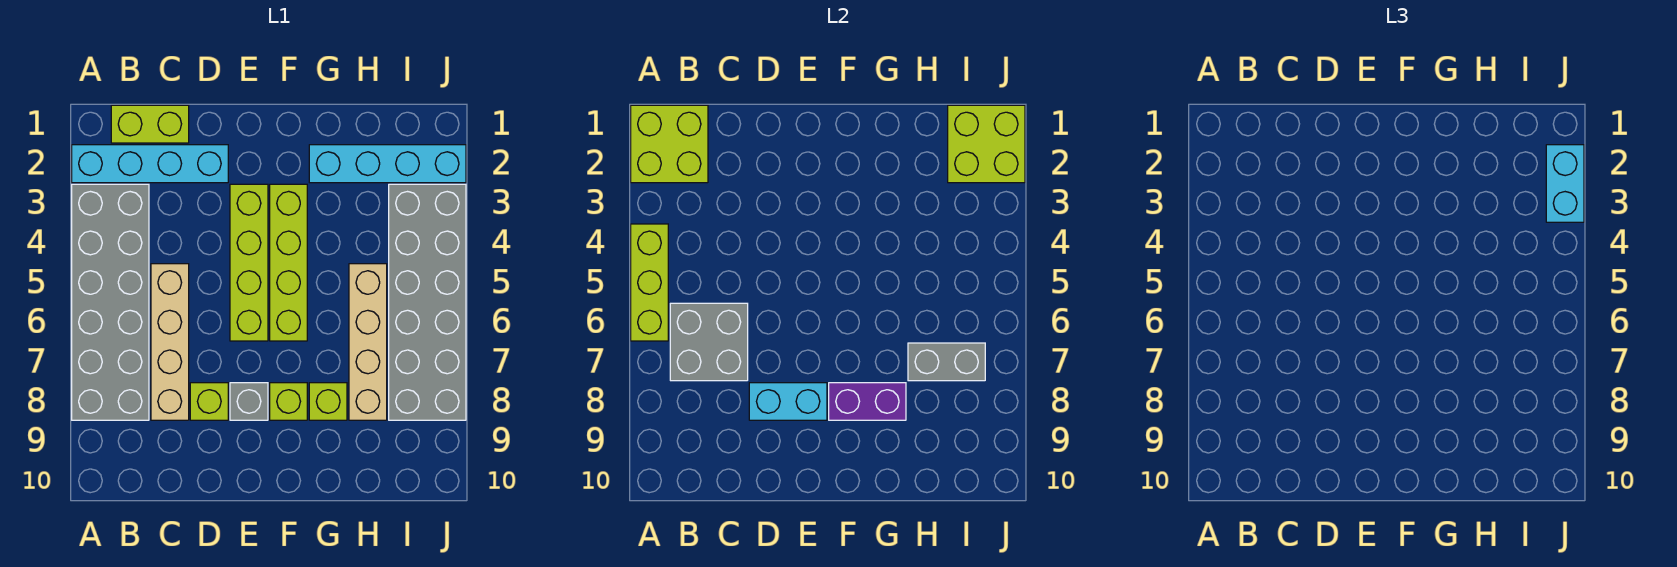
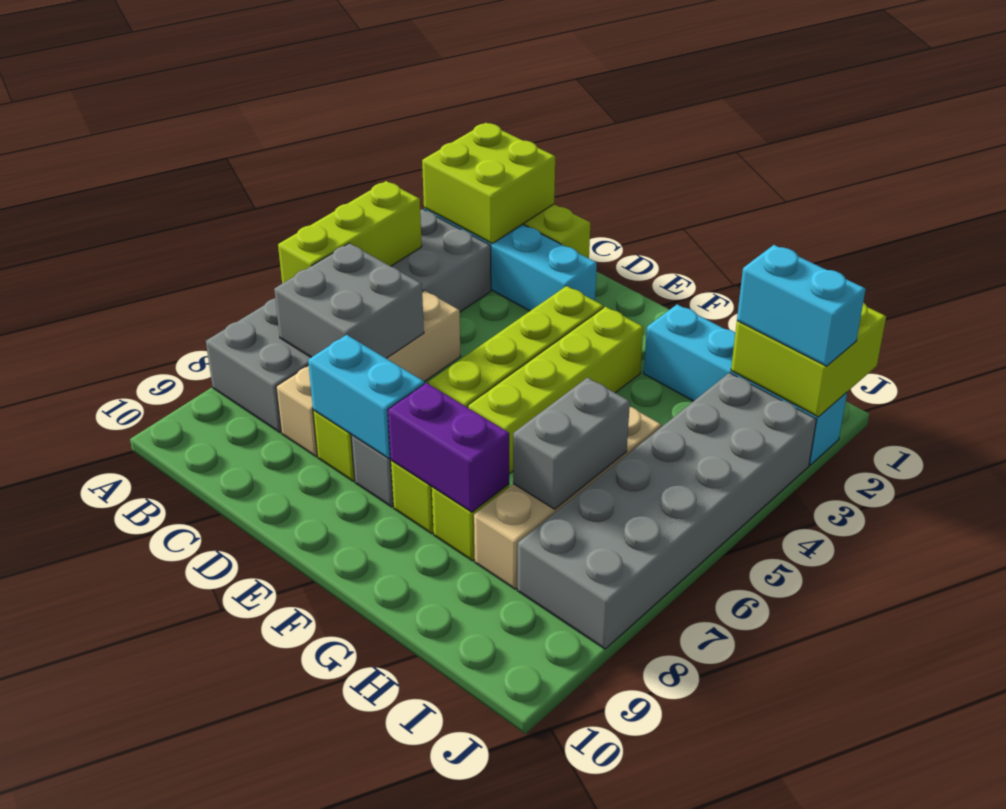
grey 1x2 brick [908,343,985,381] -> grey 1x2 brick turned to [513,378,630,509]
cyan 1x2 brick [1546,145,1584,222] -> cyan 1x2 brick turned to [737,245,866,366]

